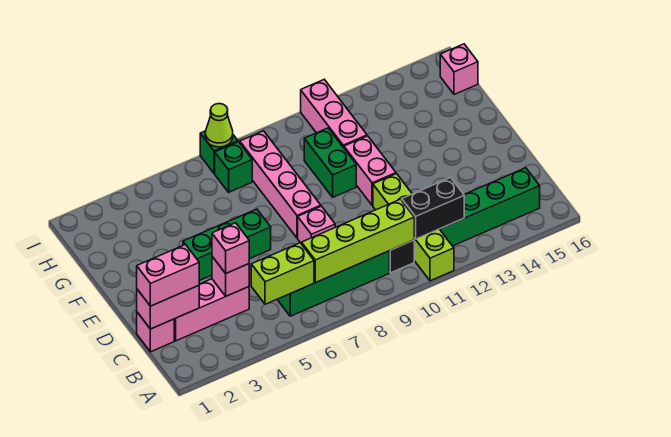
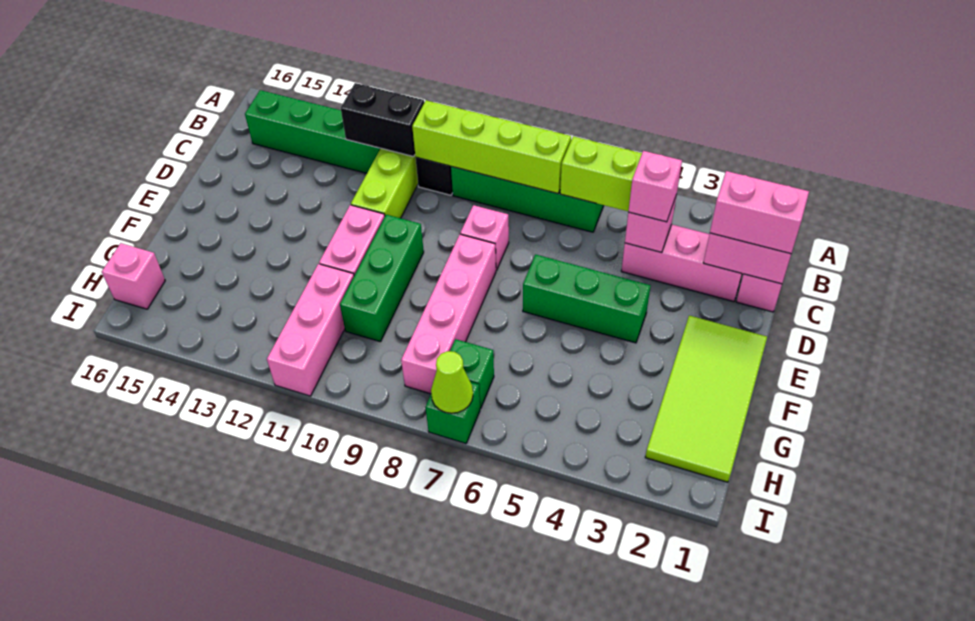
none -> lime 2x4 tile [645,316,767,482]
green 1x2 brick [304,128,356,197] -> green 1x3 brick [340,215,424,342]

